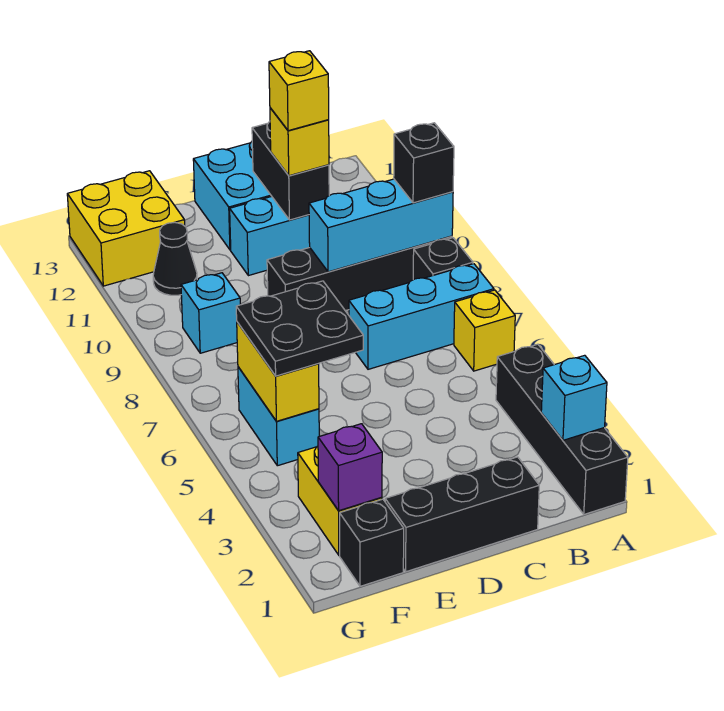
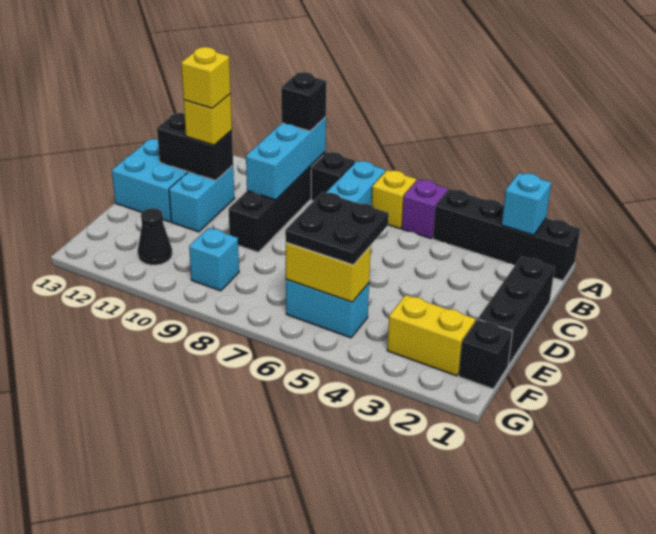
purple 1x1 brick [318,424,382,511] -> purple 1x1 brick moved to [402,179,448,238]
yellow 2x2 brick [67,171,185,286] -> none

